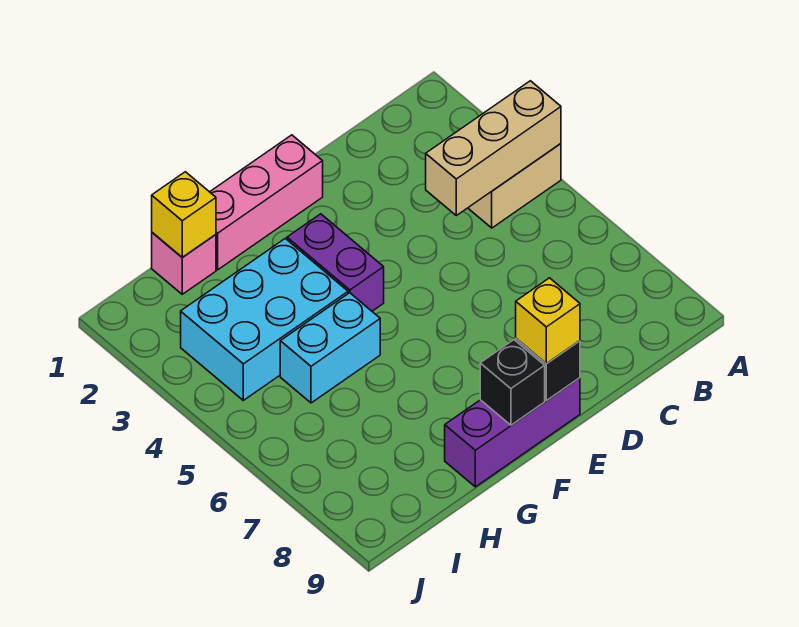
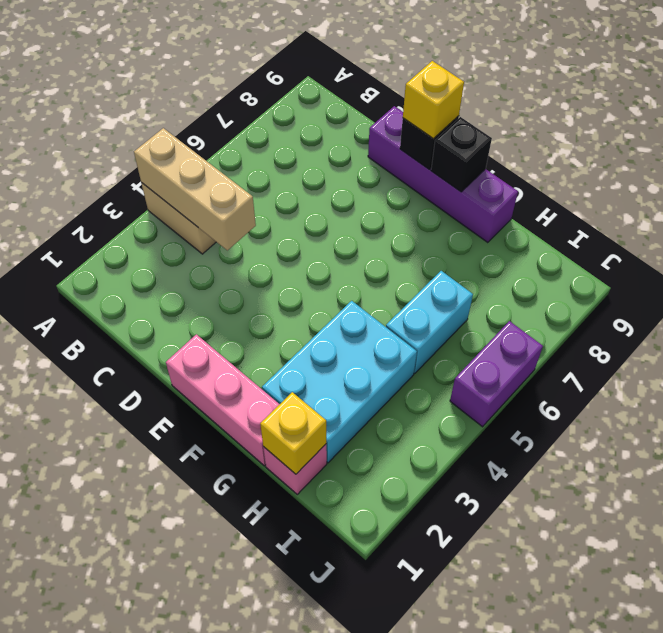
purple 1x3 brick [445,378,580,487] -> purple 1x4 brick [368,106,518,243]
purple 1x2 brick [287,214,384,311] -> purple 1x2 brick moved to [450,321,543,427]
cyan 2x3 brick [181,239,348,400] -> cyan 2x3 brick turned to [262,301,417,463]
cyan 1x2 brick [280,293,380,403] -> cyan 1x2 brick turned to [386,271,473,373]

